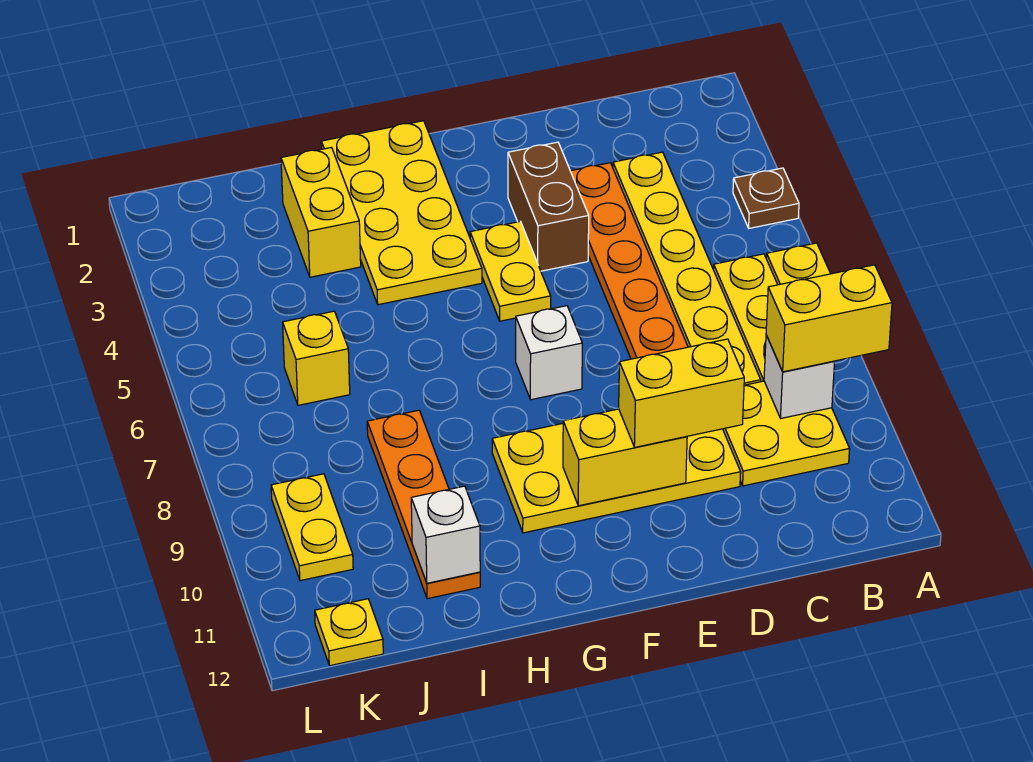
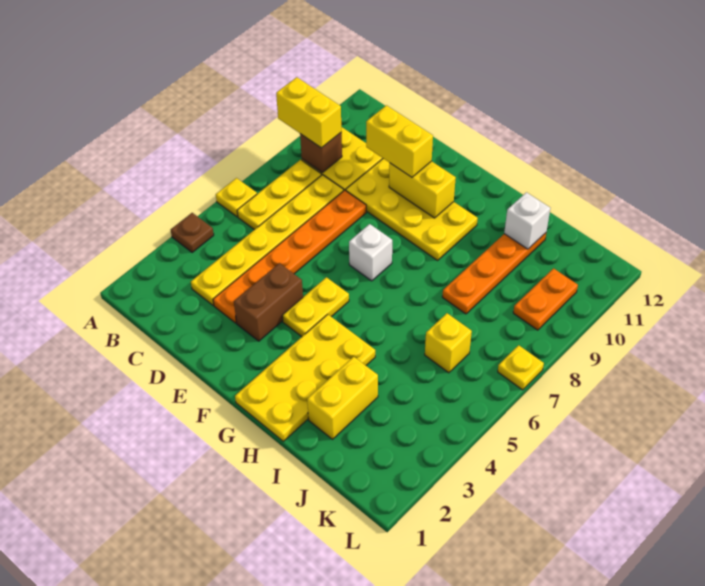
white 1x1 brick [764,335,834,418] -> brown 1x1 brick [300,132,342,173]
yellow 1x2 plate [271,474,353,581] -> orange 1x2 plate [513,268,578,330]
yellow 1x1 plate [315,599,383,666] -> yellow 1x1 plate moved to [498,345,544,390]

